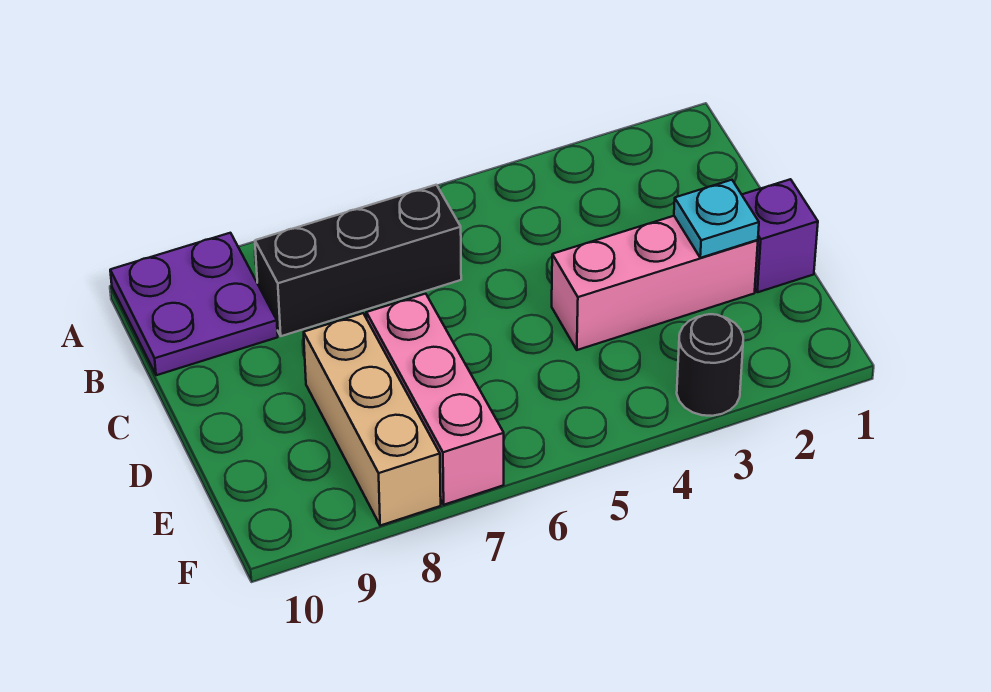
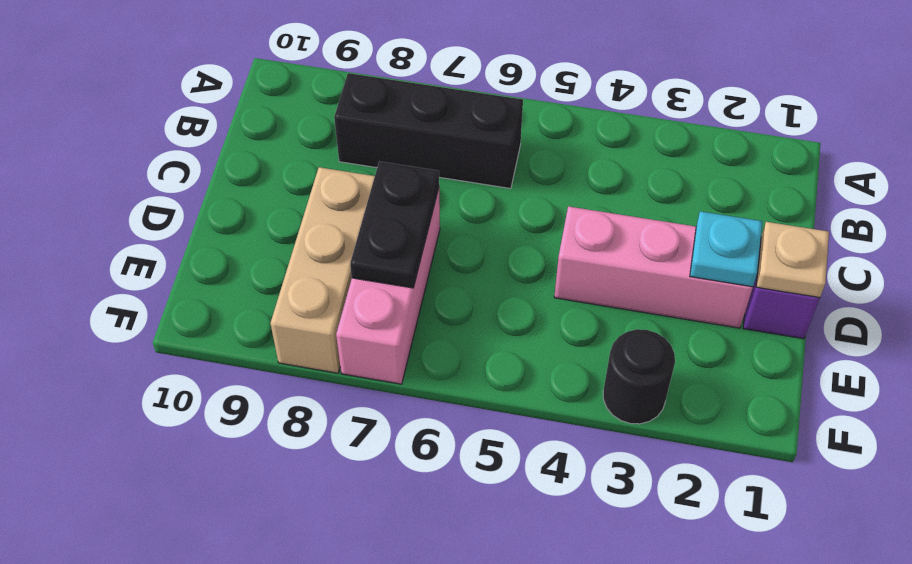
purple 2x2 plate [110,233,278,375] -> none
none -> tan 1x1 plate [756,222,829,298]
none -> black 1x2 plate [350,161,439,288]

